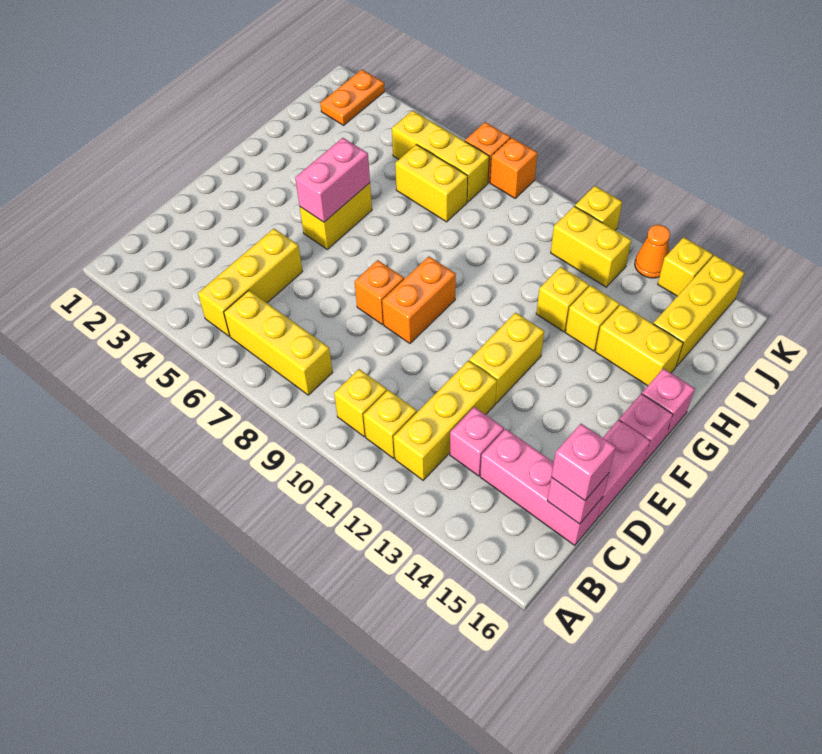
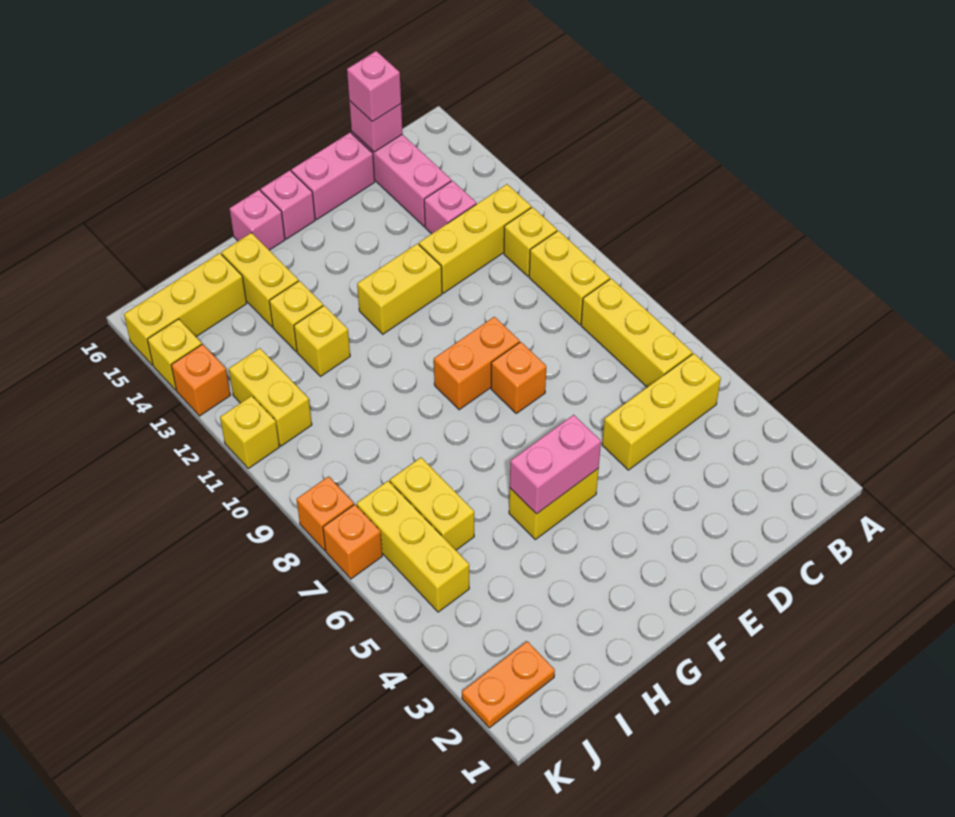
yellow 1x1 brick [334,369,387,437] -> yellow 1x2 brick [529,231,610,324]
orange 1x1 cone [635,225,670,278] -> orange 1x1 brick [171,344,230,416]

